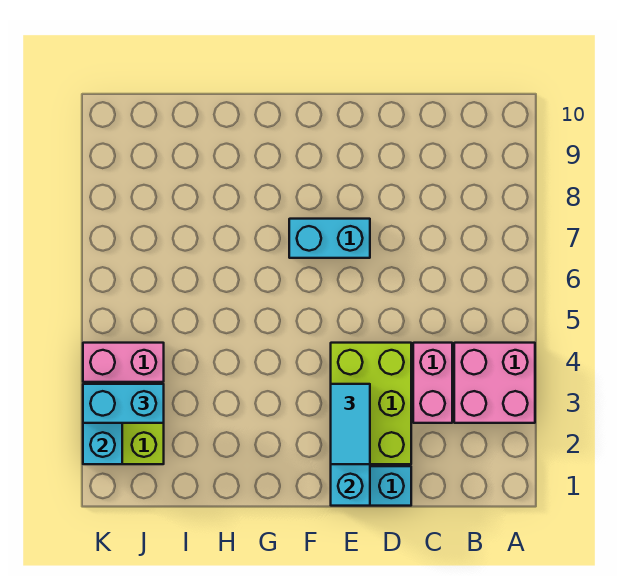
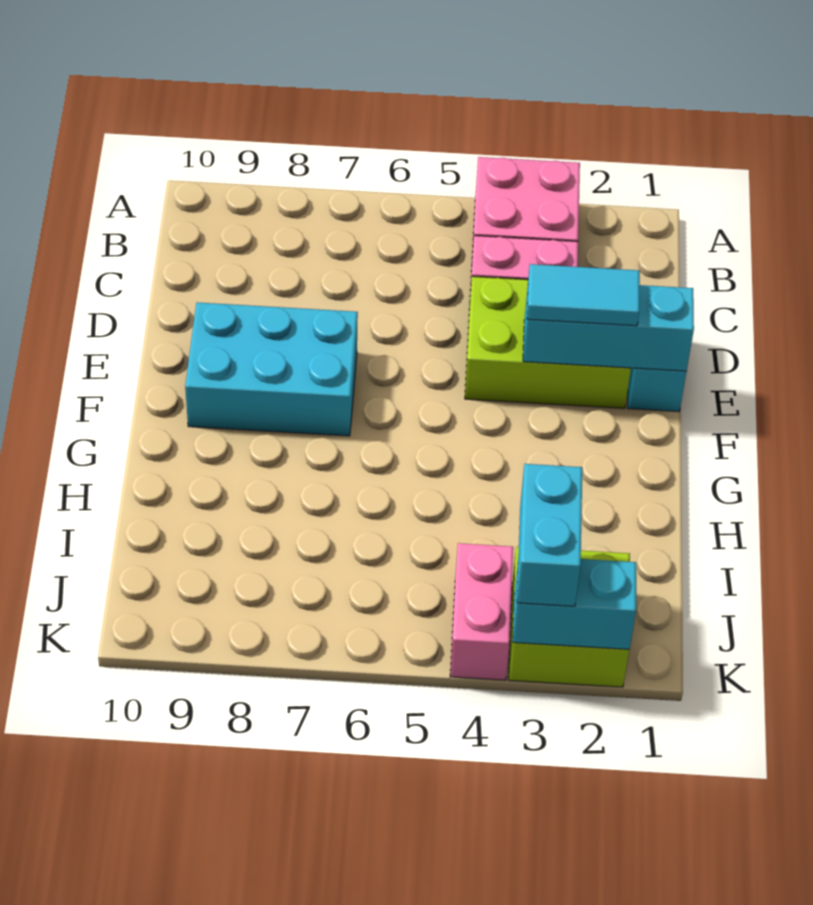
cyan 1x2 brick [289,219,370,258] -> cyan 2x3 brick [185,302,358,436]

